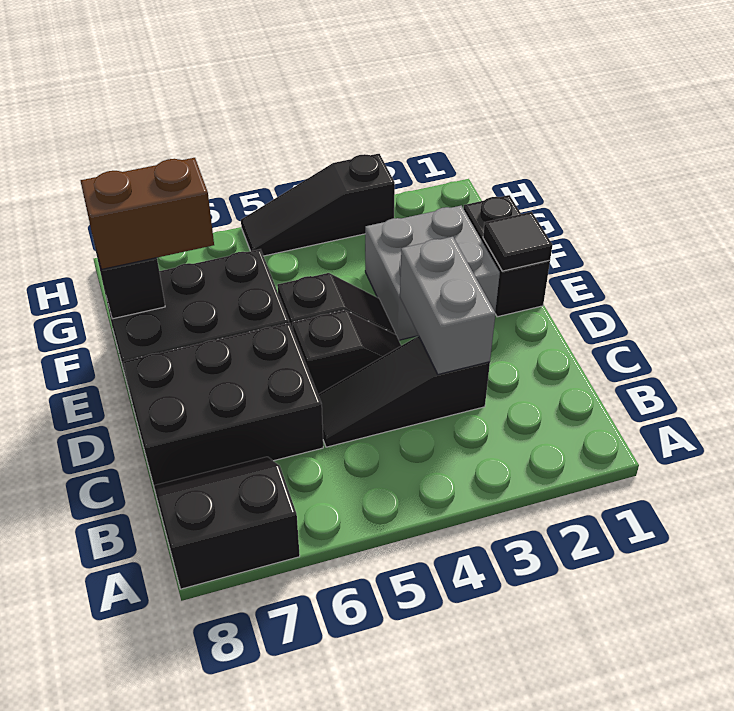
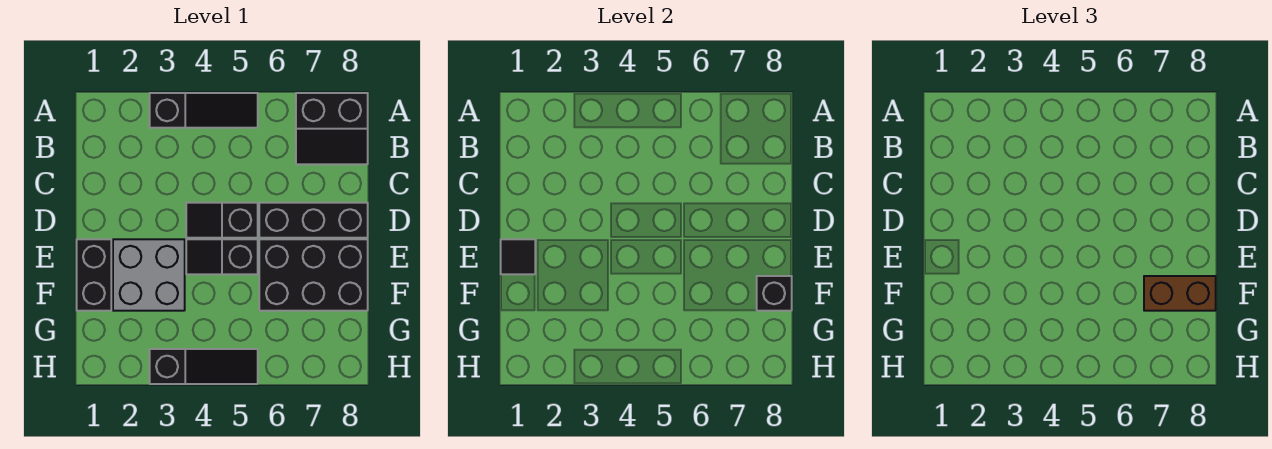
black 1x3 slope [318,336,490,447] -> black 1x3 slope moved to [150,93,258,128]
grey 1x2 brick [400,237,496,374] -> none
black 2x3 brick [123,323,323,485] -> black 1x3 brick [259,203,368,238]

